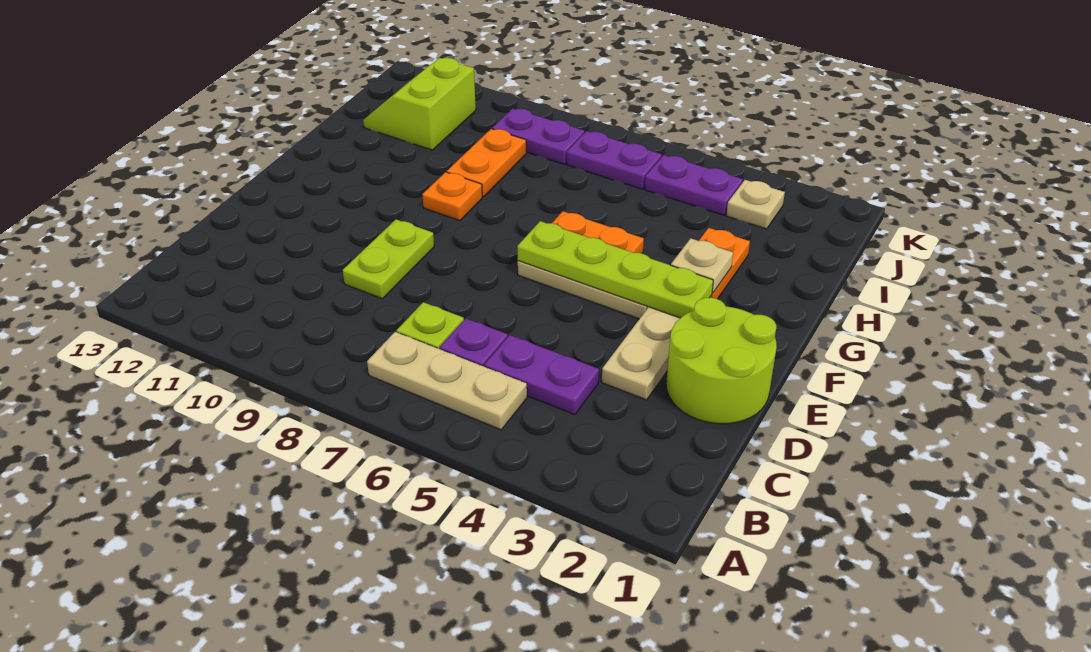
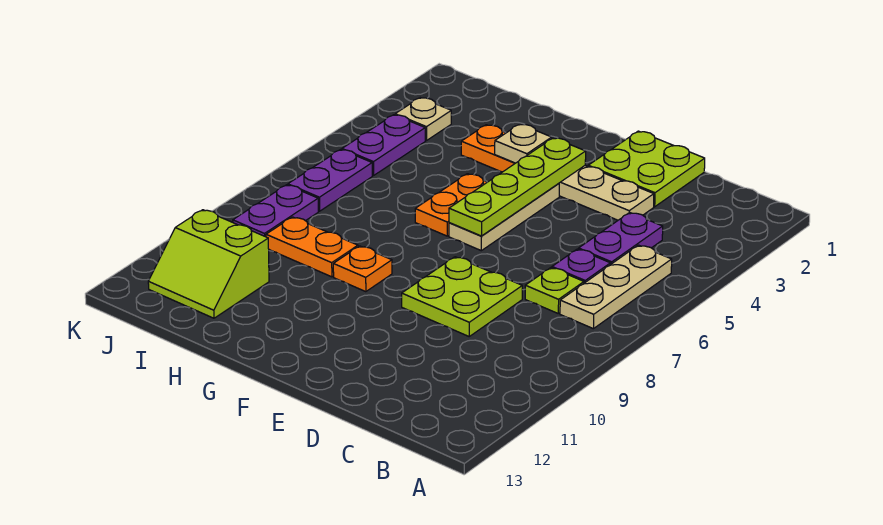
lime 2x2 round brick [666,298,777,424] -> lime 2x2 plate [588,131,705,207]
lime 1x2 plate [343,220,434,299] -> lime 2x2 plate [402,257,522,336]

